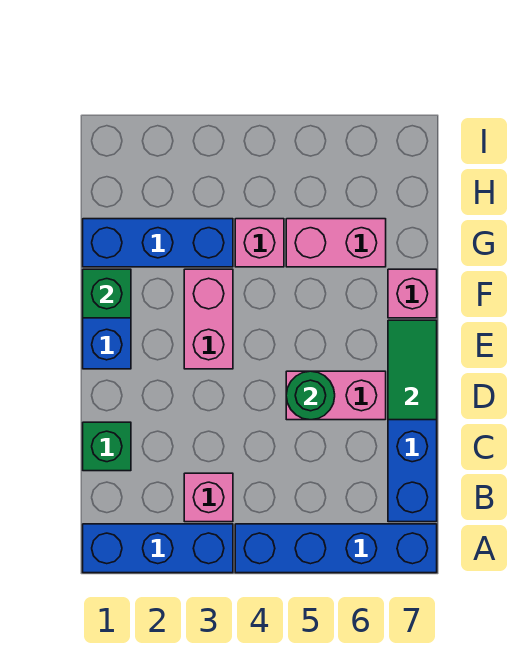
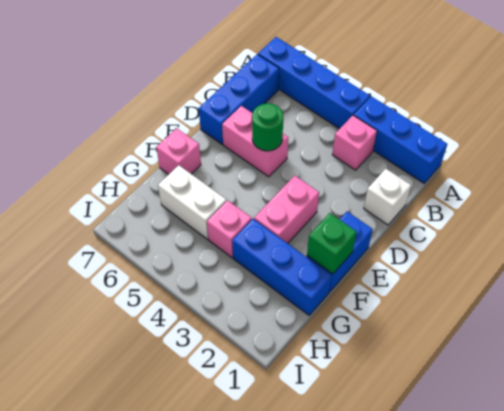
green 1x1 brick [83,422,131,471] -> white 1x1 brick [364,169,411,225]
green 1x2 tile [388,320,437,420] -> none
pink 1x2 brick [286,219,386,267] -> white 1x2 brick [158,165,227,239]

